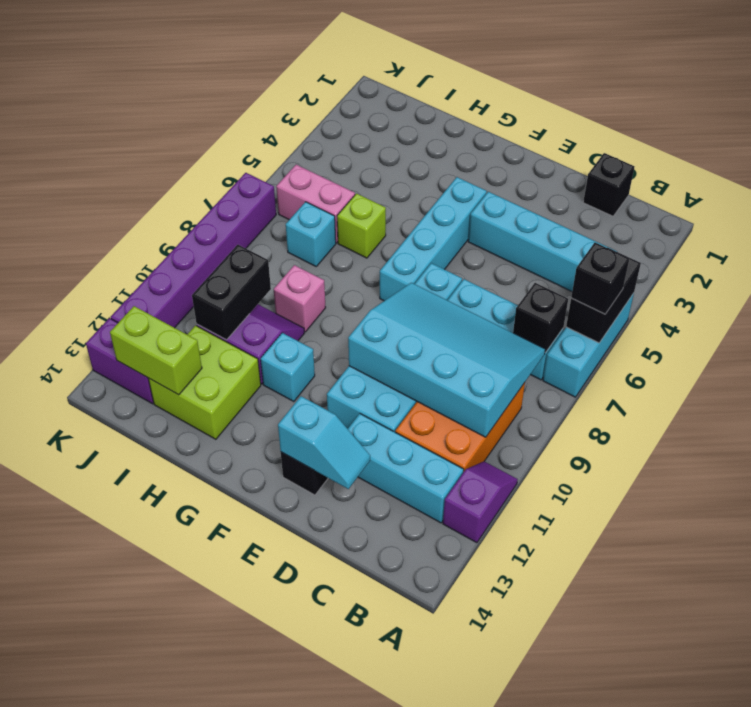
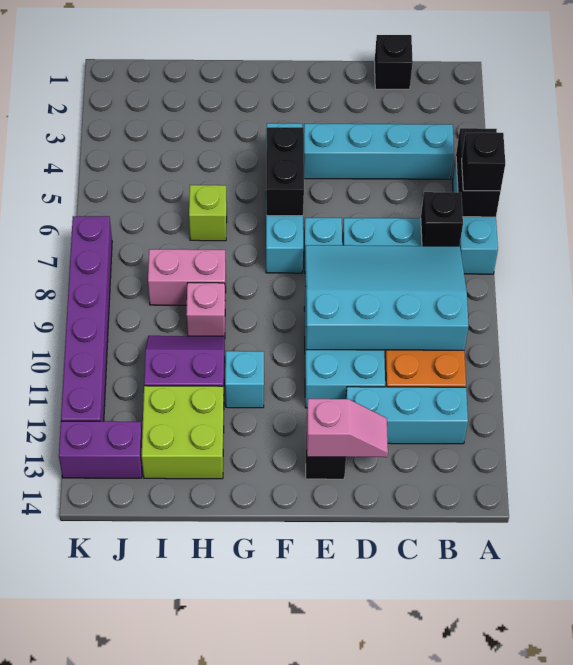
purple 1x2 slope [443,461,518,543] -> none
cyan 1x2 slope [278,396,370,489] -> pink 1x2 slope [307,399,388,457]
pink 1x2 brick [276,165,355,243] -> pink 1x2 brick moved to [148,249,226,305]
cyan 1x1 brick [286,202,336,266] -> none
black 1x2 brick [192,245,271,340] -> black 1x2 brick moved to [266,127,304,216]
lime 1x2 brick [110,306,202,395] -> none

